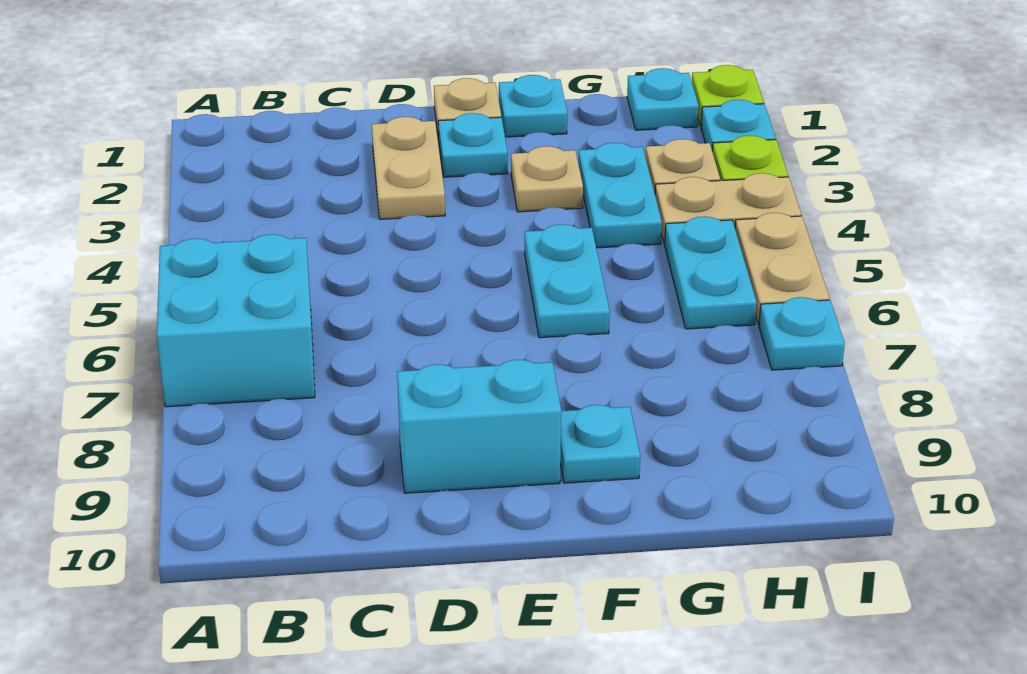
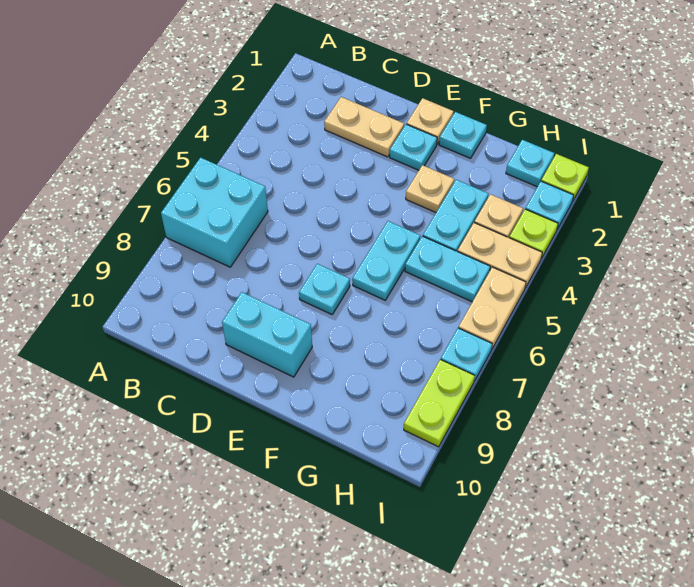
tan 1x2 plate [372,117,445,219] -> tan 1x2 plate turned to [324,97,404,157]
cyan 1x1 plate [560,405,640,483] -> cyan 1x1 plate moved to [299,264,350,314]
cyan 1x2 plate [665,216,757,329] -> cyan 1x2 plate turned to [405,236,490,302]
none -> lime 1x2 plate [404,359,475,447]

